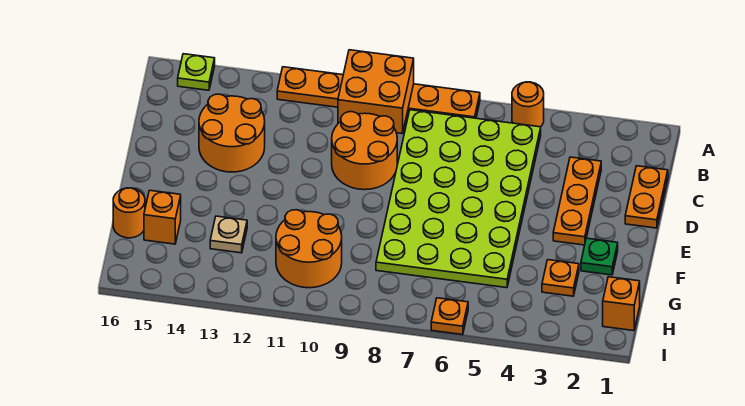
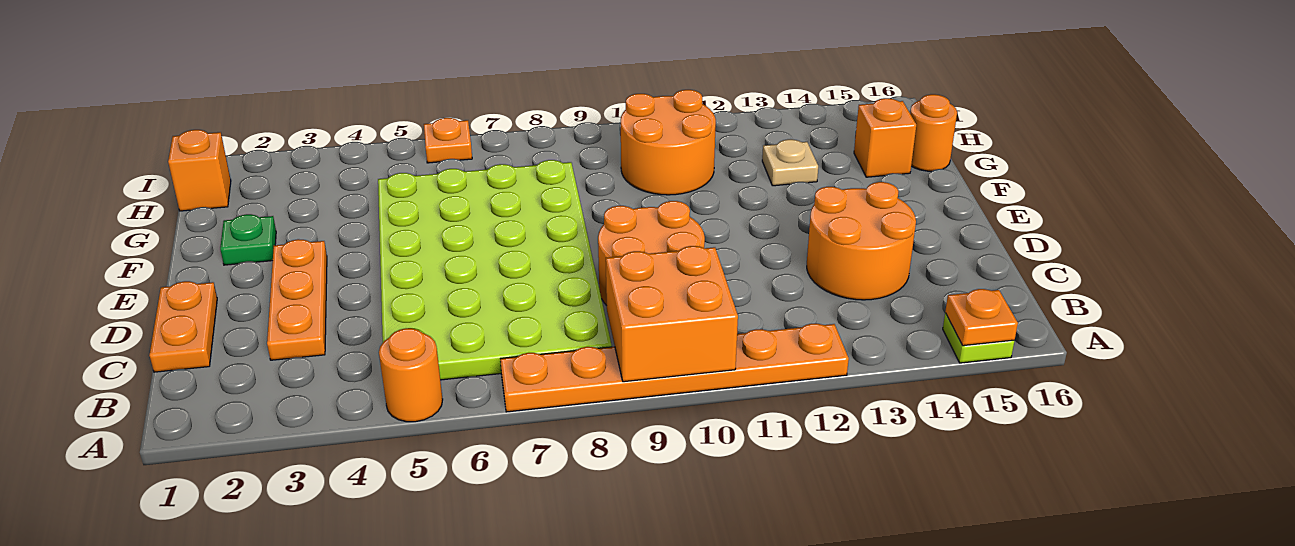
orange 1x1 plate [542,260,579,296] -> orange 1x1 plate moved to [945,289,1018,346]

